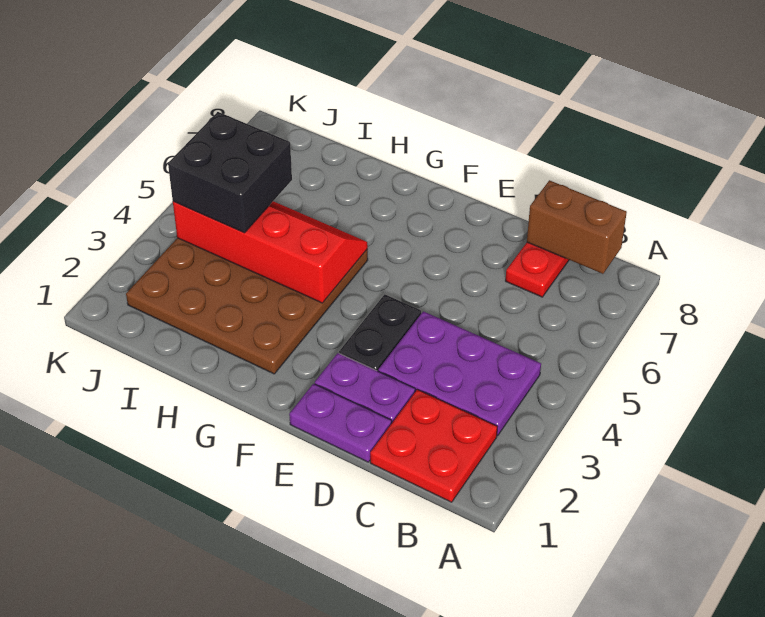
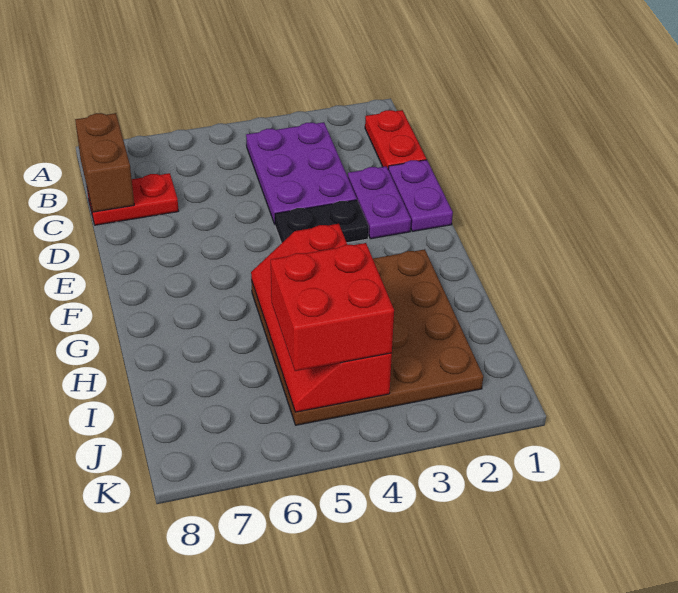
red 2x2 plate [370,390,497,502] -> red 1x2 plate [365,110,426,168]
black 2x2 brick [168,112,292,233] -> red 2x2 brick [271,243,394,371]

